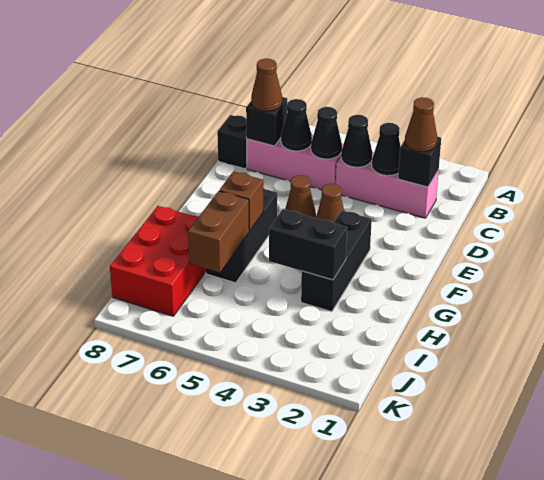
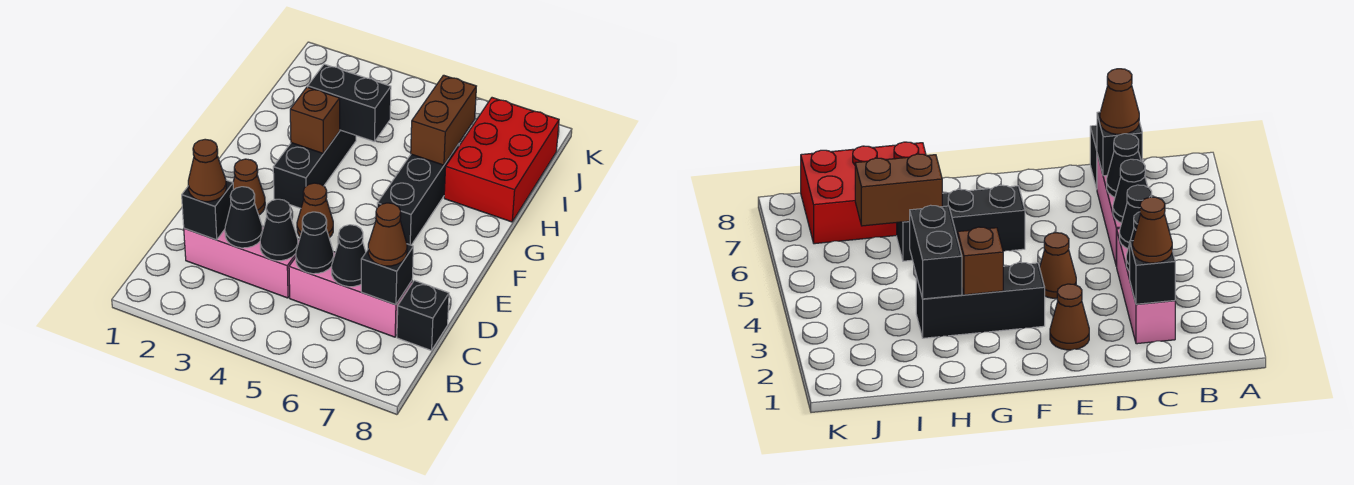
brown 1x1 cone [285,175,316,218] -> brown 1x1 cone moved to [233,159,265,215]
brown 1x1 brick [219,171,264,231] -> brown 1x1 brick moved to [290,87,340,153]

